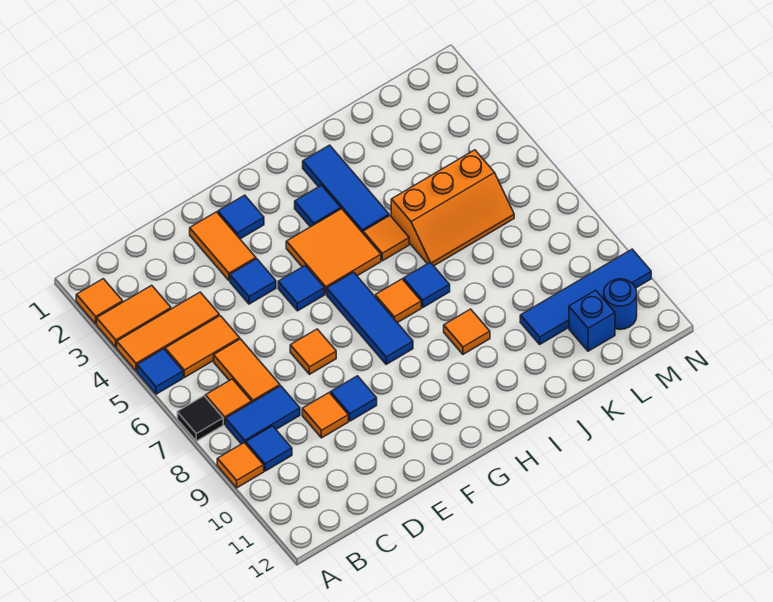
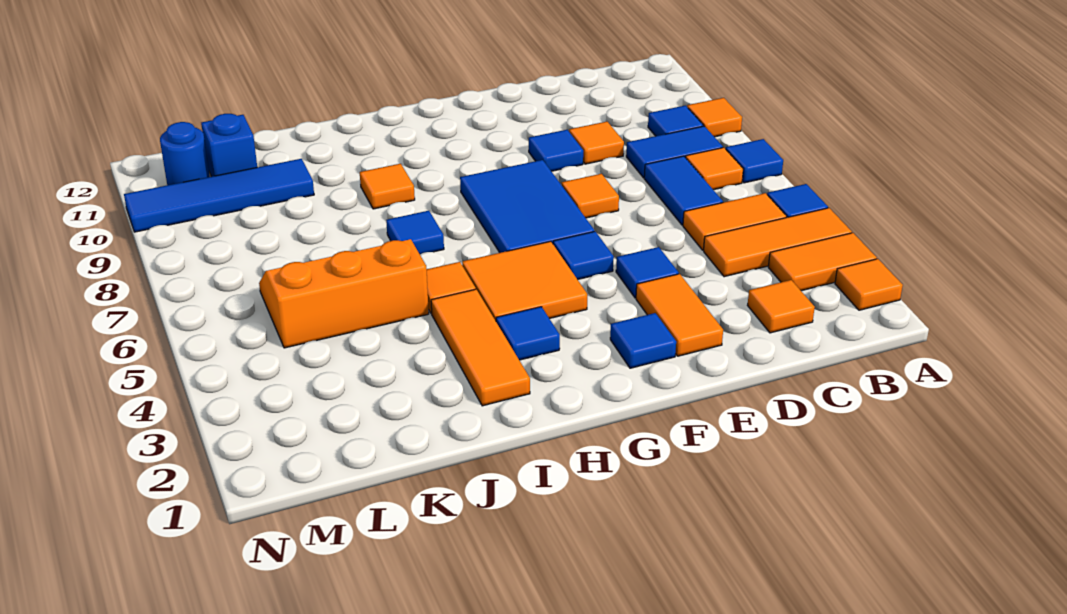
black 1x1 tile [177,396,223,441] -> blue 1x1 tile [726,139,783,183]
orange 1x2 tile [214,339,280,402] -> blue 1x2 tile [644,156,723,225]
blue 1x3 tile [327,272,413,364] -> blue 2x3 tile [460,160,595,253]
orange 1x1 tile [375,279,421,323] -> orange 1x1 tile moved to [747,280,815,333]
blue 1x3 tile [303,145,389,233] -> orange 1x3 tile [431,289,530,406]

